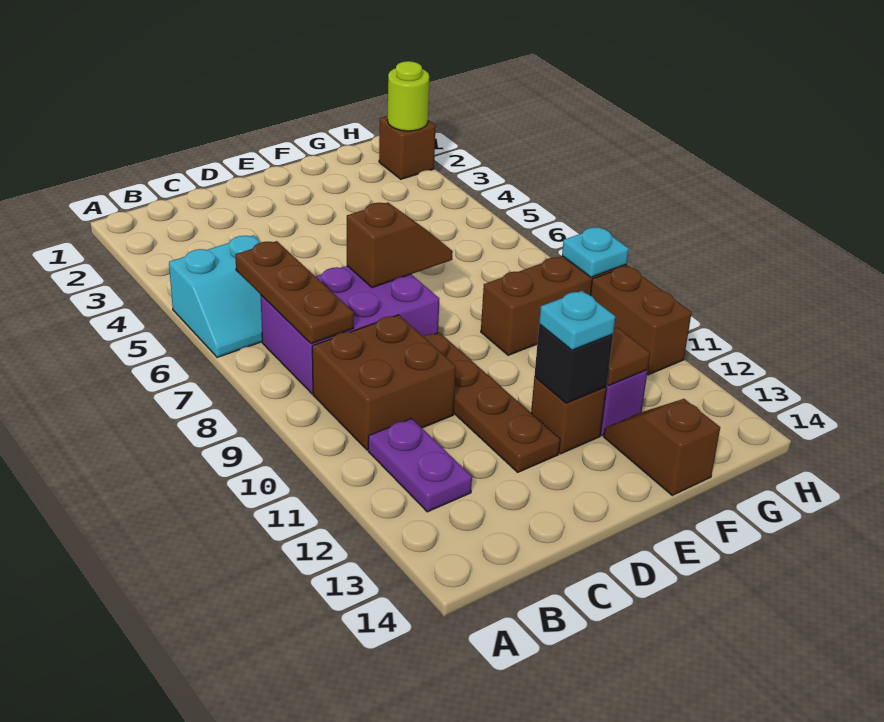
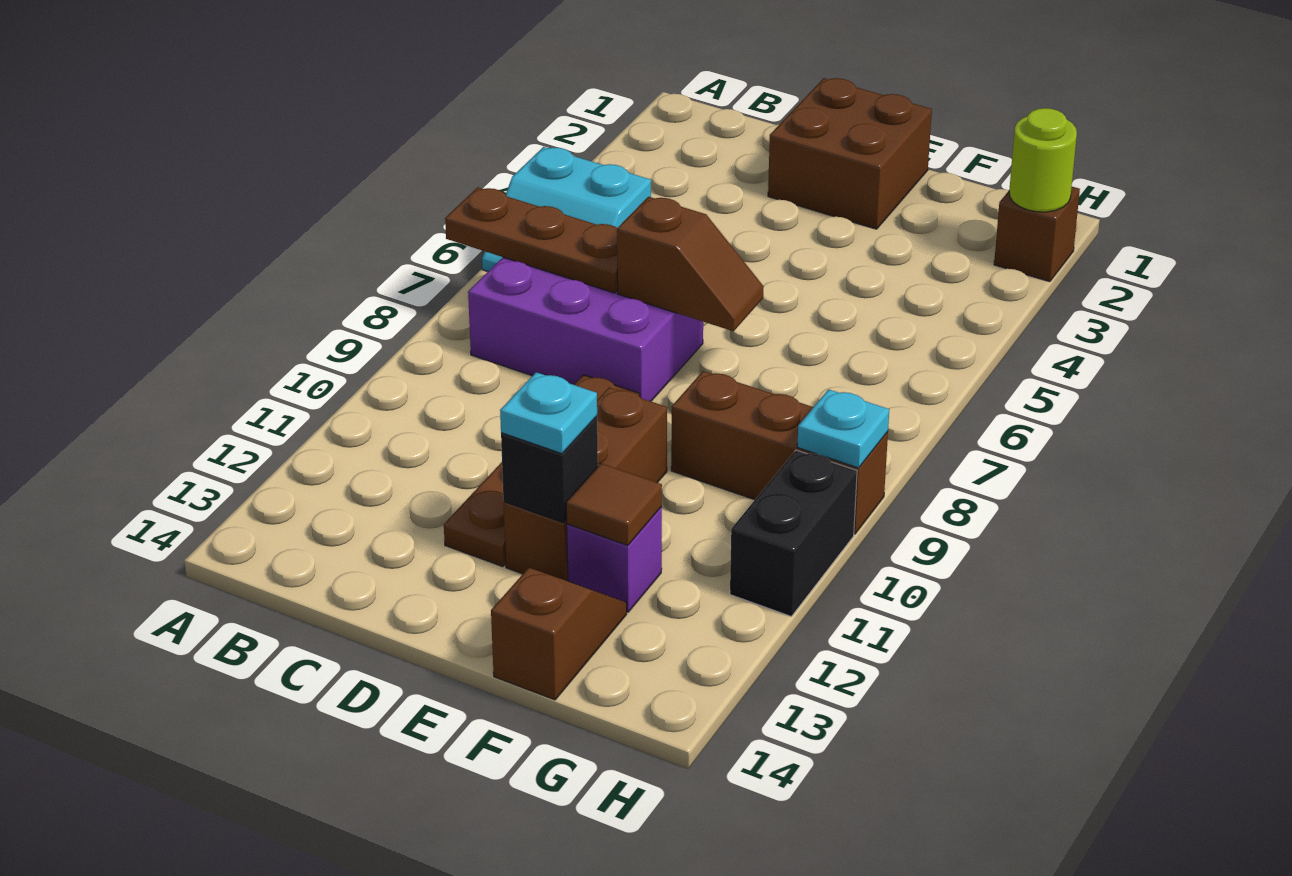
brown 1x3 plate [235,241,354,344] -> brown 1x3 plate turned to [445,187,618,293]
brown 2x2 brick [312,315,456,450] -> brown 2x2 brick moved to [768,78,932,229]
purple 1x2 plate [368,419,472,512] -> none
brown 1x1 brick [531,377,606,454] -> brown 1x3 brick [504,388,667,581]
brown 1x2 brick [590,266,692,375] -> black 1x2 brick [730,450,857,617]

